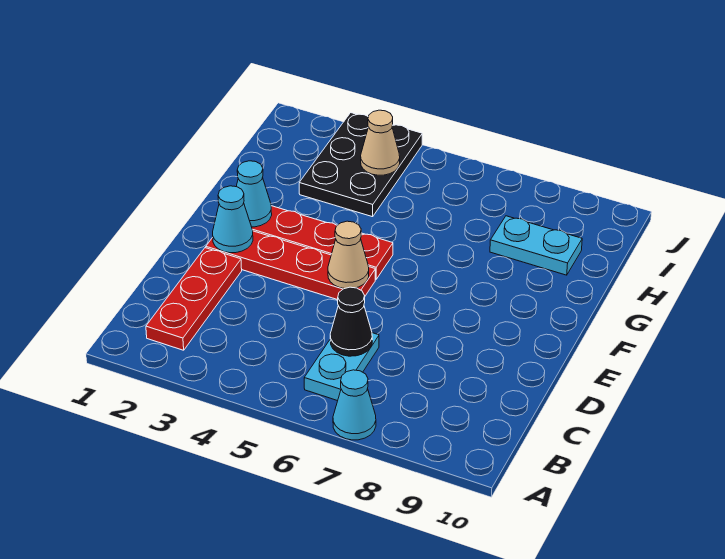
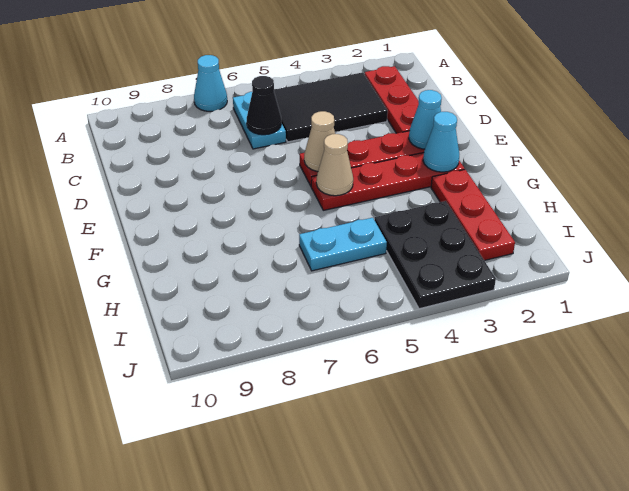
none -> black 2x3 tile [274,72,388,142]
none -> red 1x3 plate [431,170,515,261]
cyan 1x2 plate [490,216,582,275] -> cyan 1x2 plate moved to [299,218,387,271]
tan 1x1 cone [361,110,400,175] -> tan 1x1 cone moved to [316,134,353,196]

